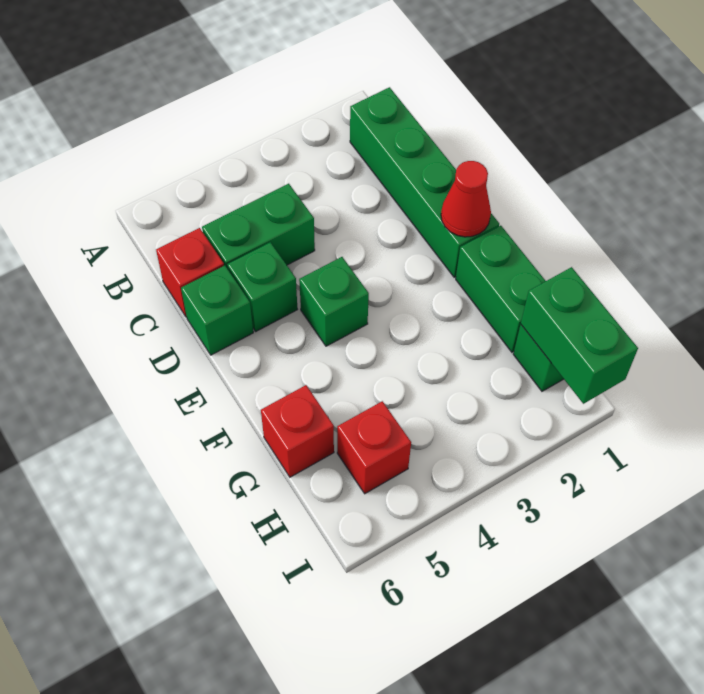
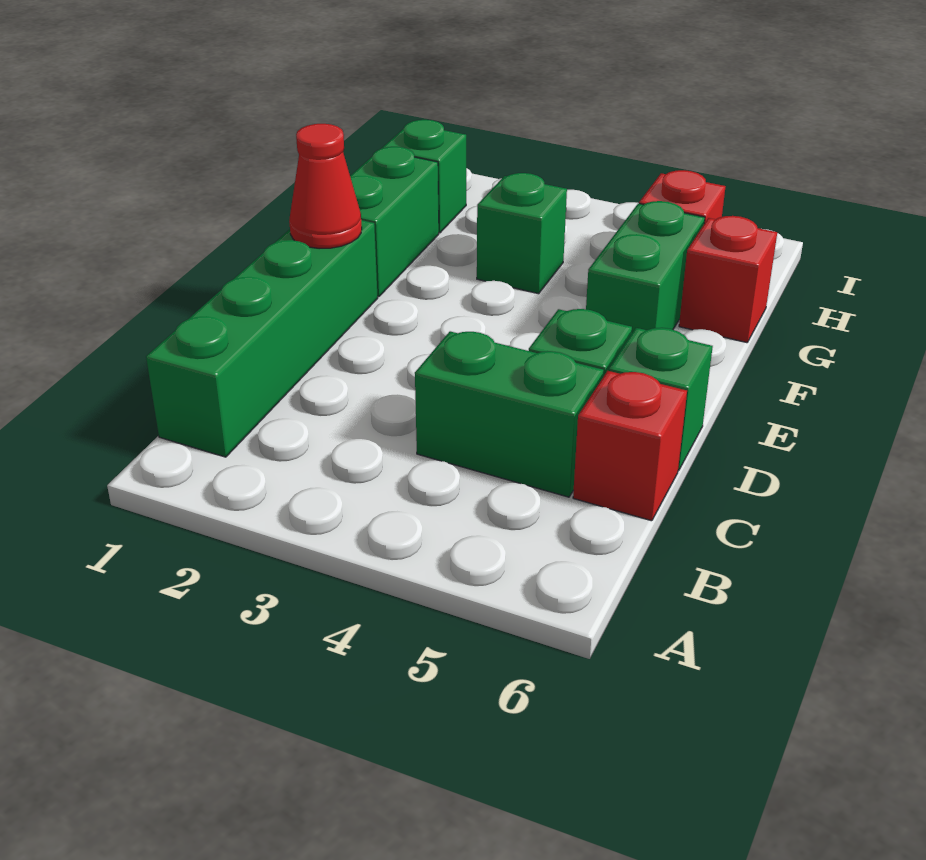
green 1x1 brick [299,257,369,346] -> green 1x1 brick moved to [477,173,567,294]
green 1x2 brick [521,267,638,404] -> green 1x2 brick moved to [586,201,705,333]

